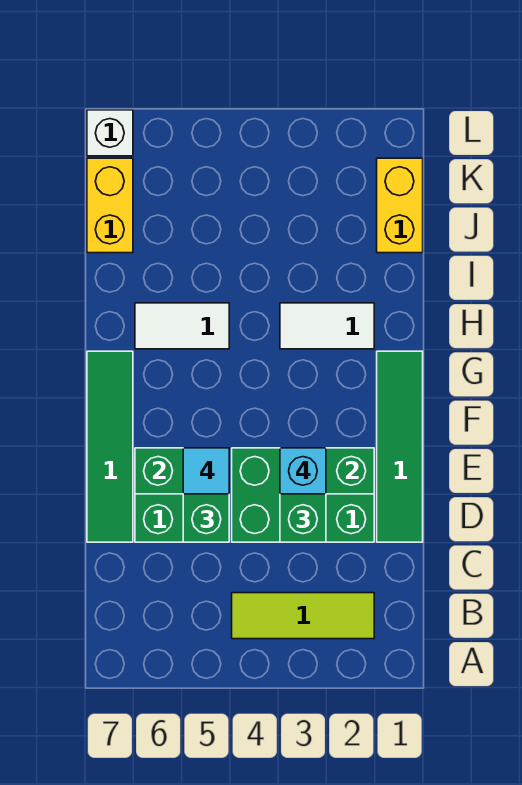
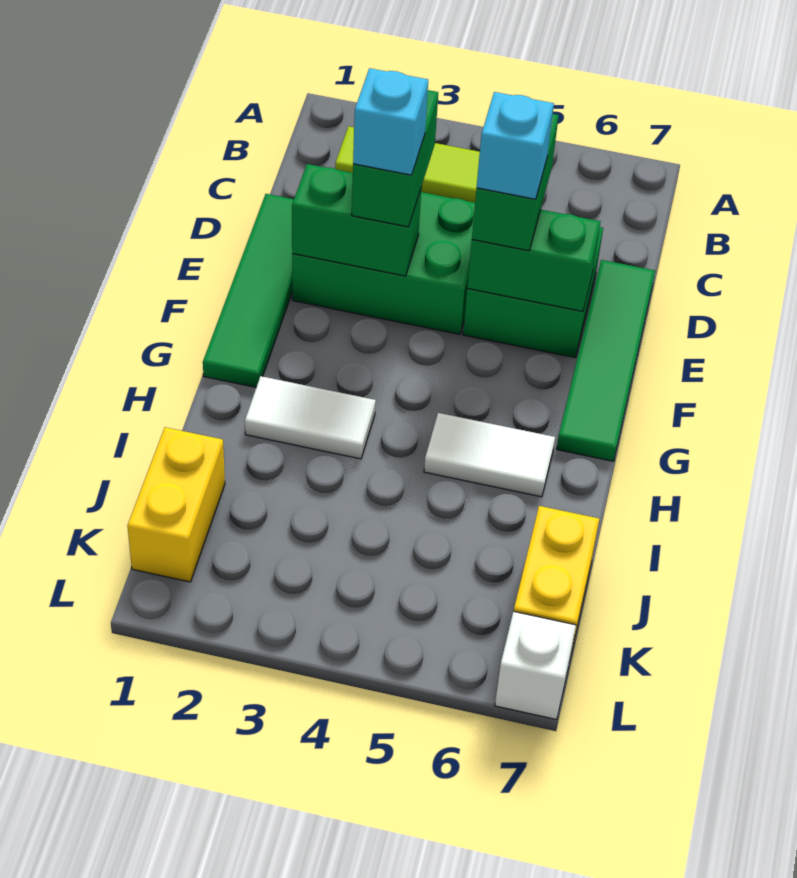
cyan 1x1 tile [183,448,229,494] -> cyan 1x1 brick [477,92,554,199]

